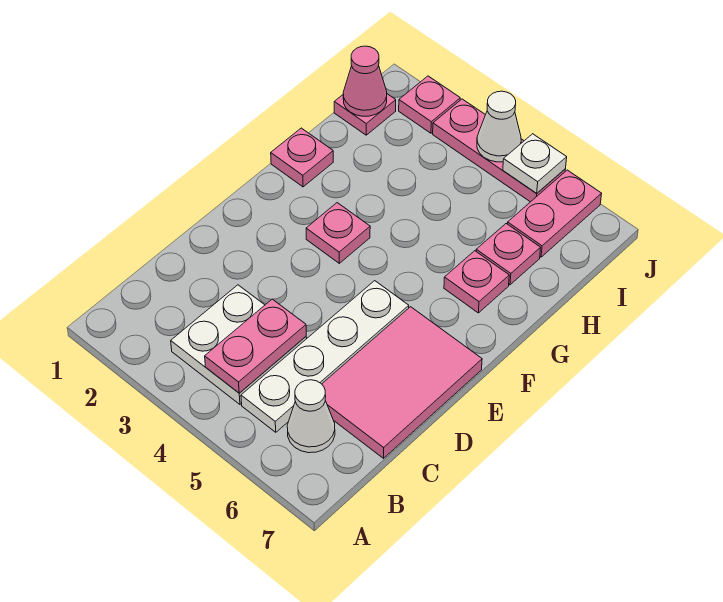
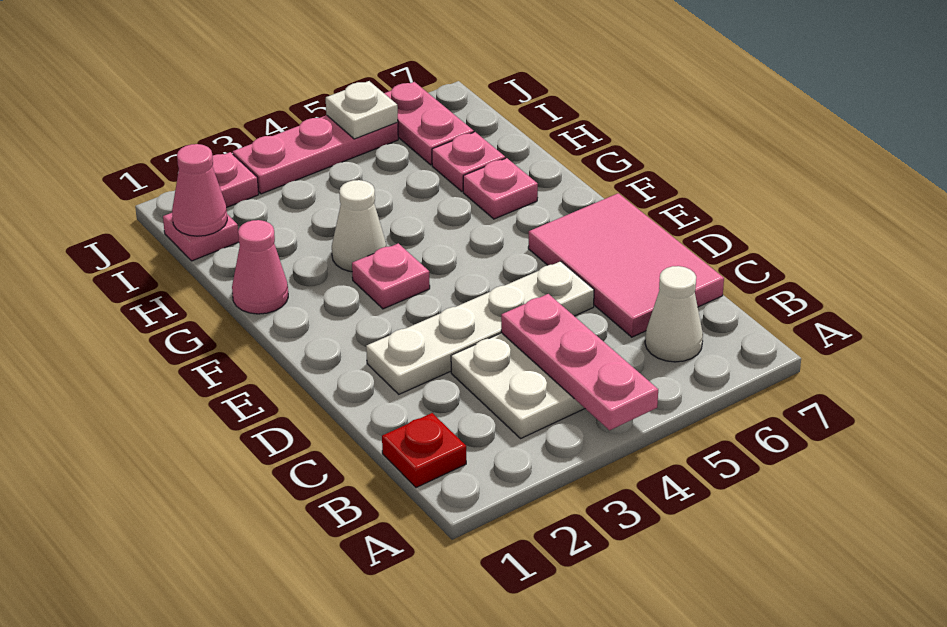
none -> red 1x1 plate [382,413,466,488]
pink 1x2 plate [205,299,306,393] -> pink 1x3 plate [501,294,658,430]
white 1x4 plate [241,281,409,432] -> white 1x4 plate turned to [366,261,594,394]
pink 1x1 plate [271,128,333,187] -> pink 1x1 cone [232,220,288,314]
white 1x1 cone [477,91,521,162] -> white 1x1 cone moved to [332,180,386,272]

